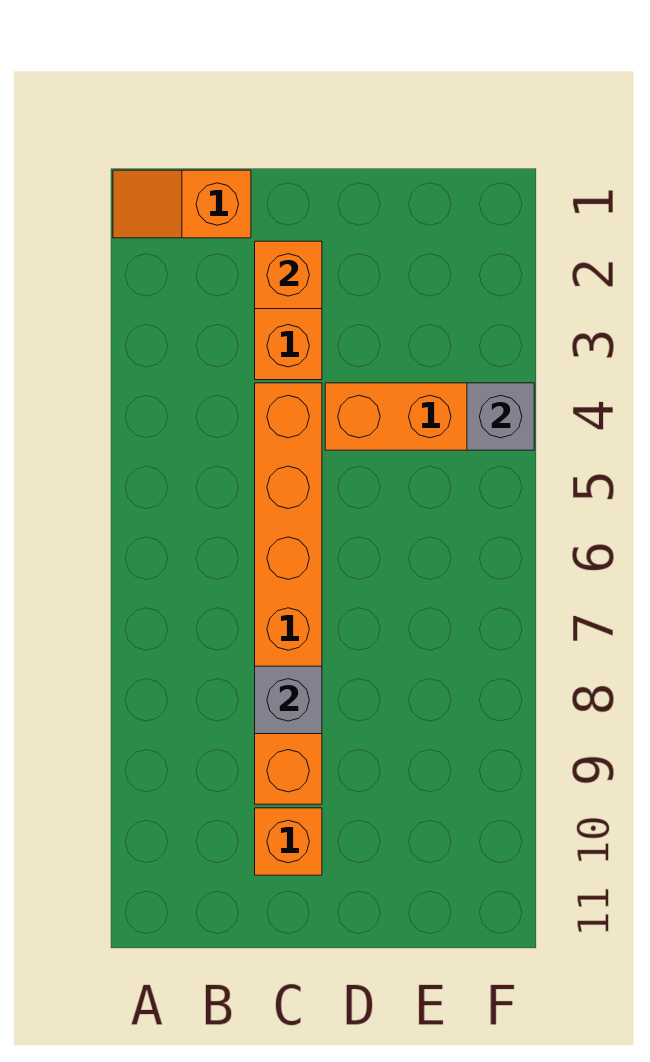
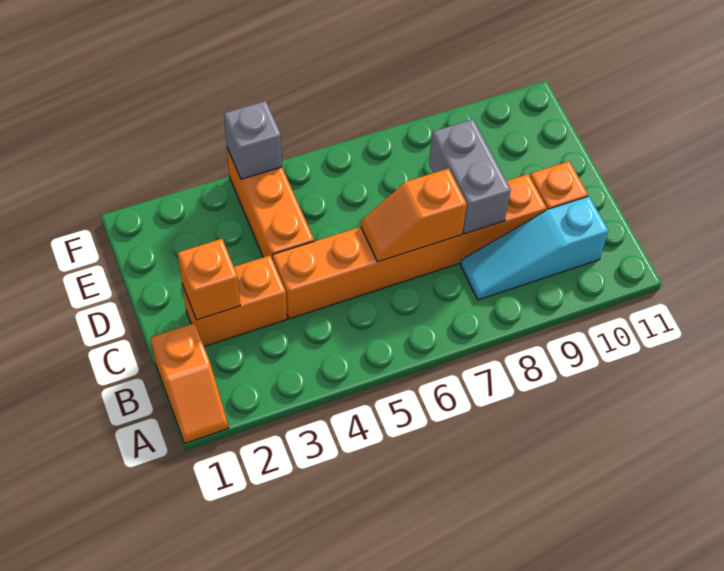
none -> cyan 1x3 slope [461,196,608,300]
none -> orange 1x2 slope [361,168,467,262]
grey 1x1 brick [255,666,322,734] -> grey 1x2 brick [429,119,511,234]

